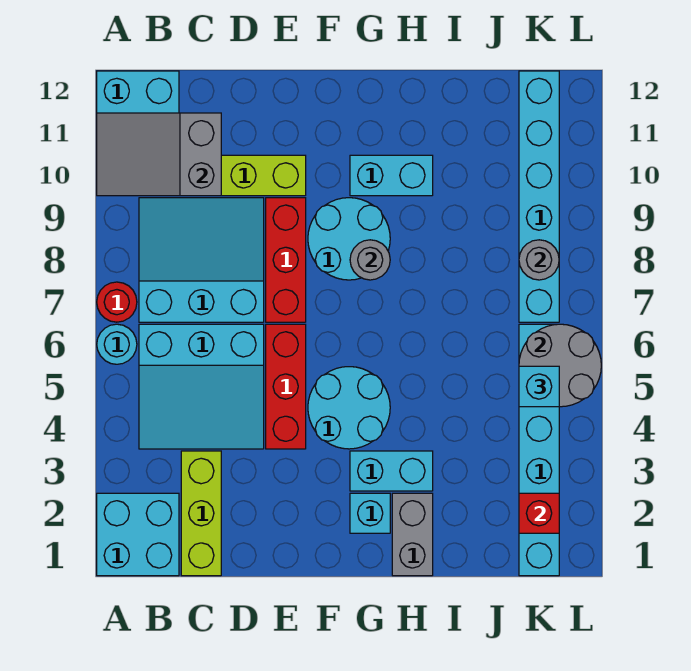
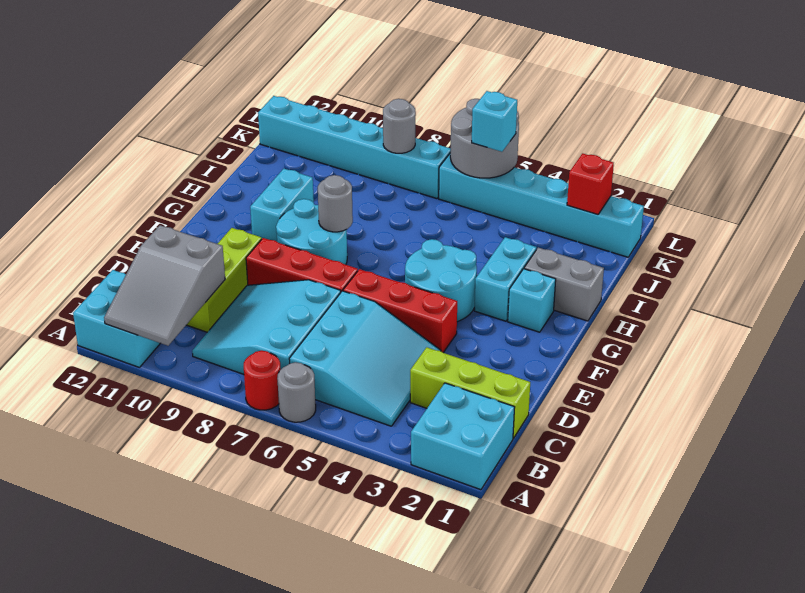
cyan 1x1 round brick [97,324,137,364] -> grey 1x1 round brick [277,362,316,422]

